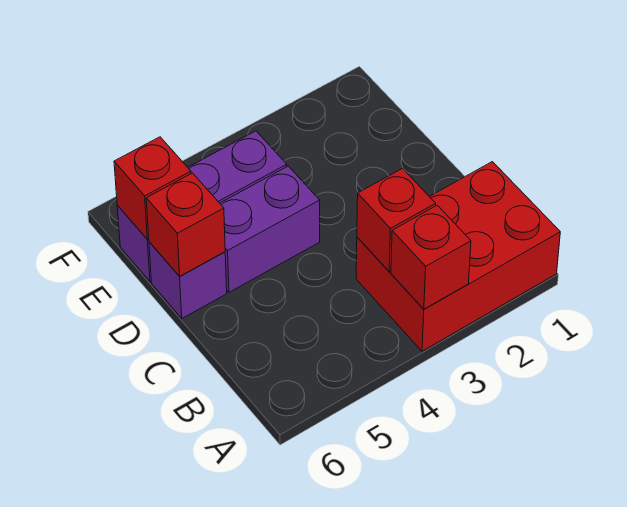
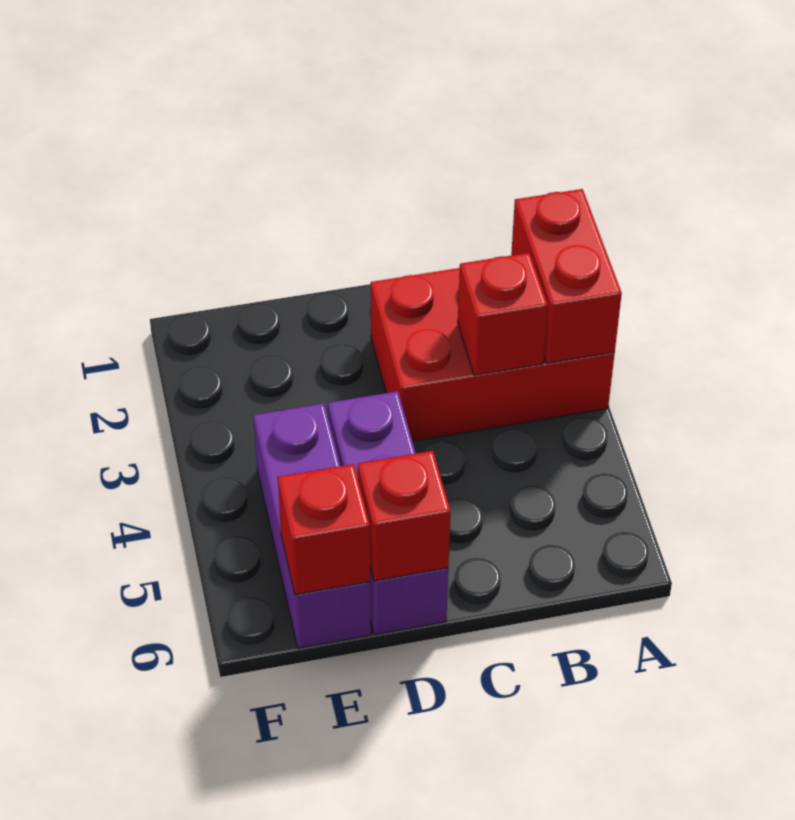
red 2x3 brick [356,162,560,351] -> red 2x3 brick turned to [371,268,615,441]
red 1x1 brick [391,205,471,309] -> red 1x2 brick [511,189,622,363]

